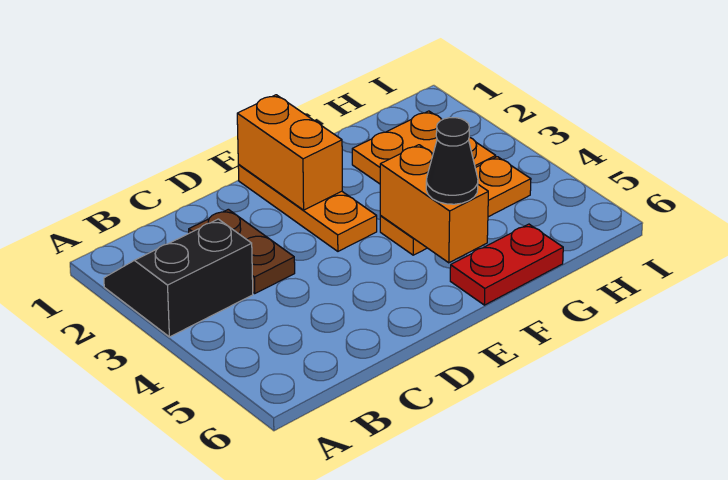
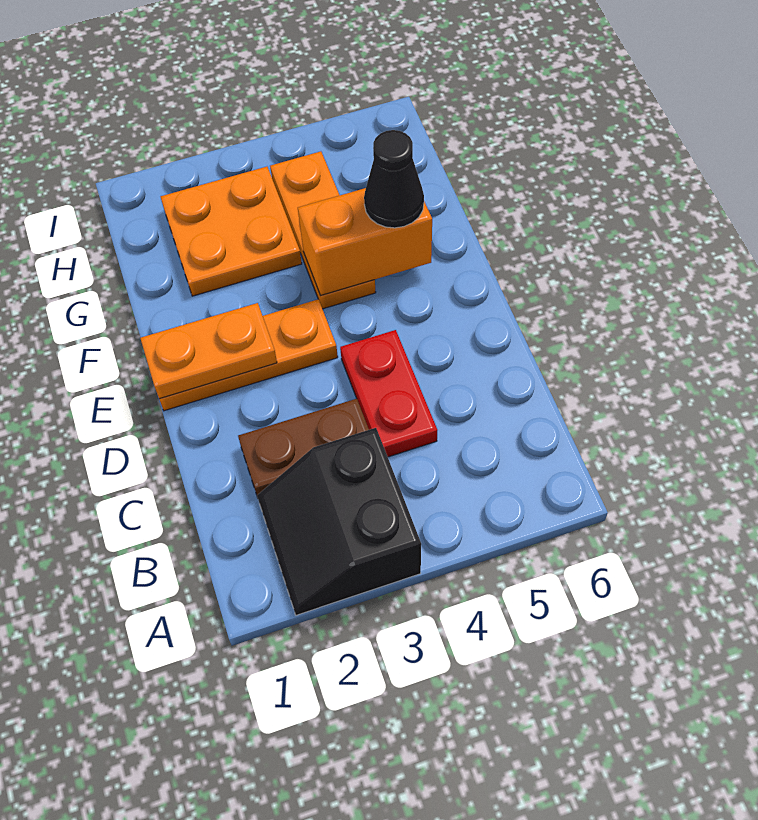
orange 1x2 brick [237,95,342,210] -> orange 1x2 plate [140,303,277,399]
red 1x2 plate [450,224,563,305] -> red 1x2 plate moved to [340,330,437,457]

